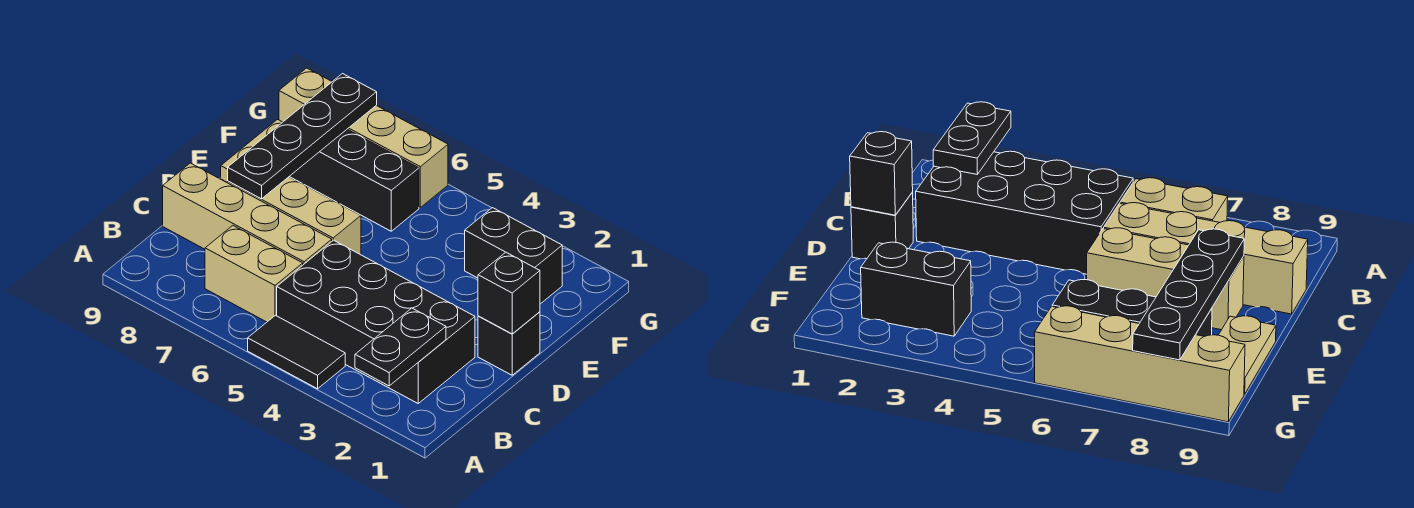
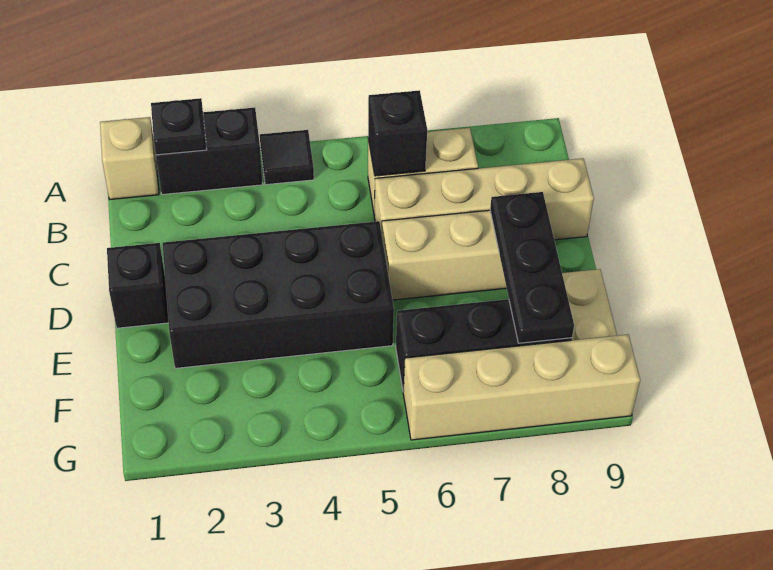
none -> tan 1x1 brick [100,117,159,199]
black 1x2 plate [355,308,446,386] -> black 1x1 plate [151,98,207,155]
black 1x2 tile [248,315,345,389] -> black 1x1 tile [260,130,314,185]
black 2x4 brick [277,240,475,403] -> black 2x4 brick moved to [163,221,394,368]
black 1x1 brick [478,252,540,334] -> black 1x1 brick moved to [368,90,427,176]
black 1x4 plate [228,74,377,199] -> black 1x3 plate [490,192,574,343]
black 1x2 brick [465,208,562,304] -> black 1x2 brick moved to [156,107,263,195]

